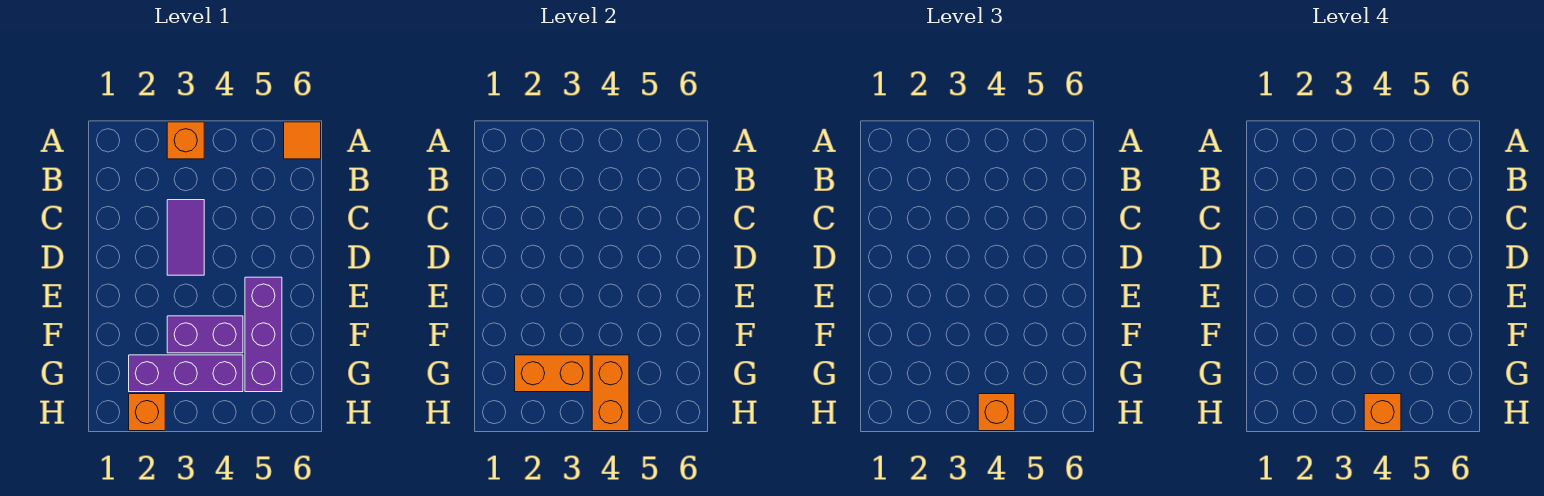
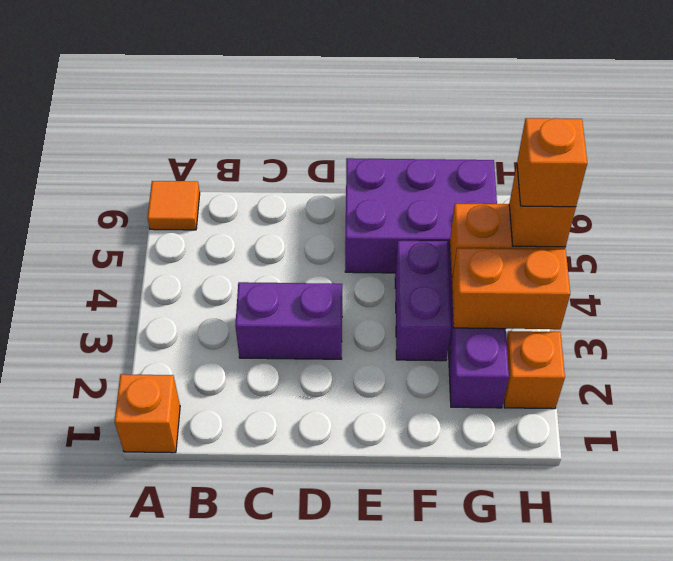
orange 1x1 brick [167,122,204,159] -> orange 1x1 brick moved to [115,374,180,453]
purple 1x2 tile [167,200,204,275] -> purple 1x2 brick [235,282,342,359]
purple 1x3 brick [245,277,282,392] -> purple 2x3 brick [345,158,497,273]
orange 1x2 brick [515,355,590,392] -> orange 1x2 brick turned to [452,248,570,329]

